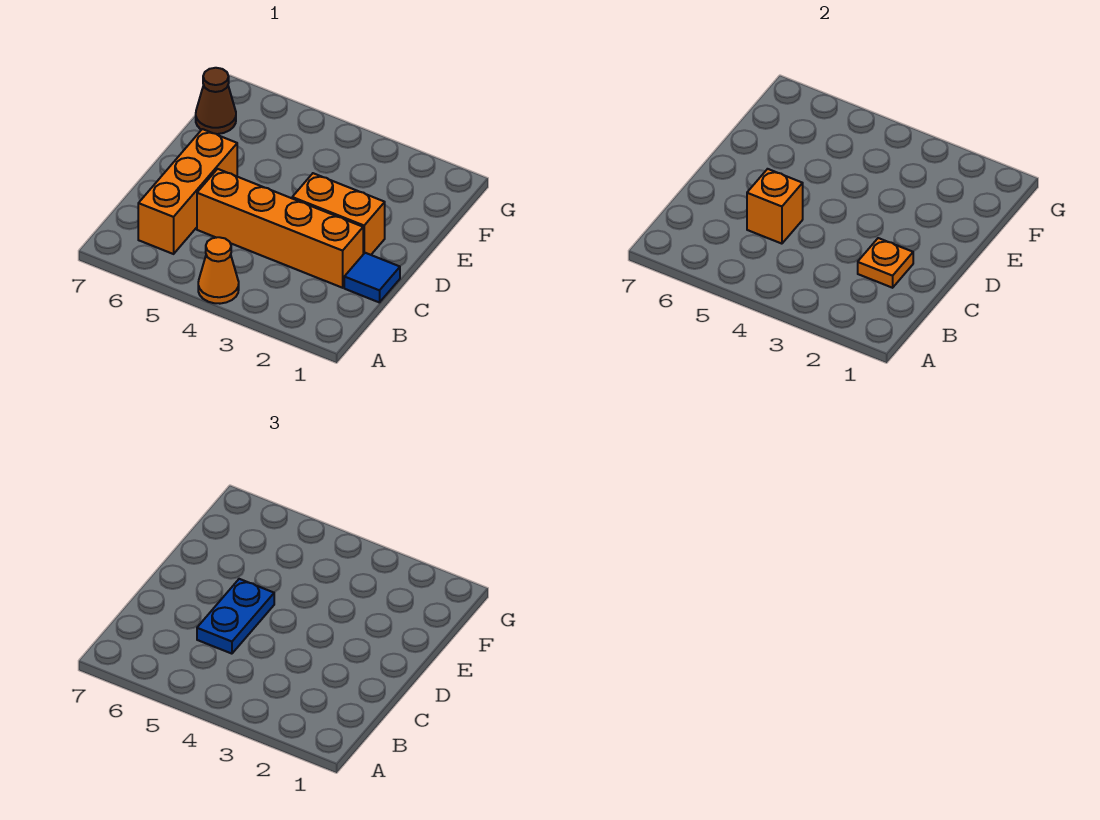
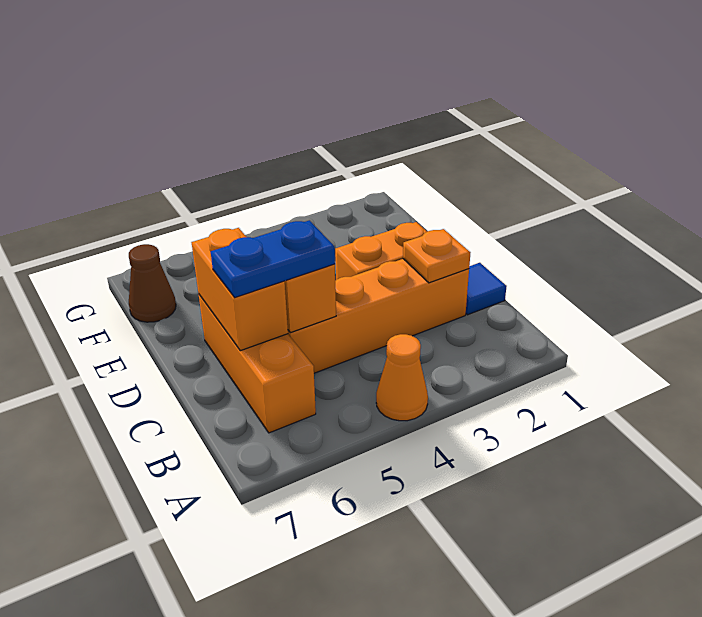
blue 1x2 plate [197,579,274,654] -> blue 1x2 plate turned to [211,220,335,297]
none -> orange 1x2 brick [192,228,288,351]

